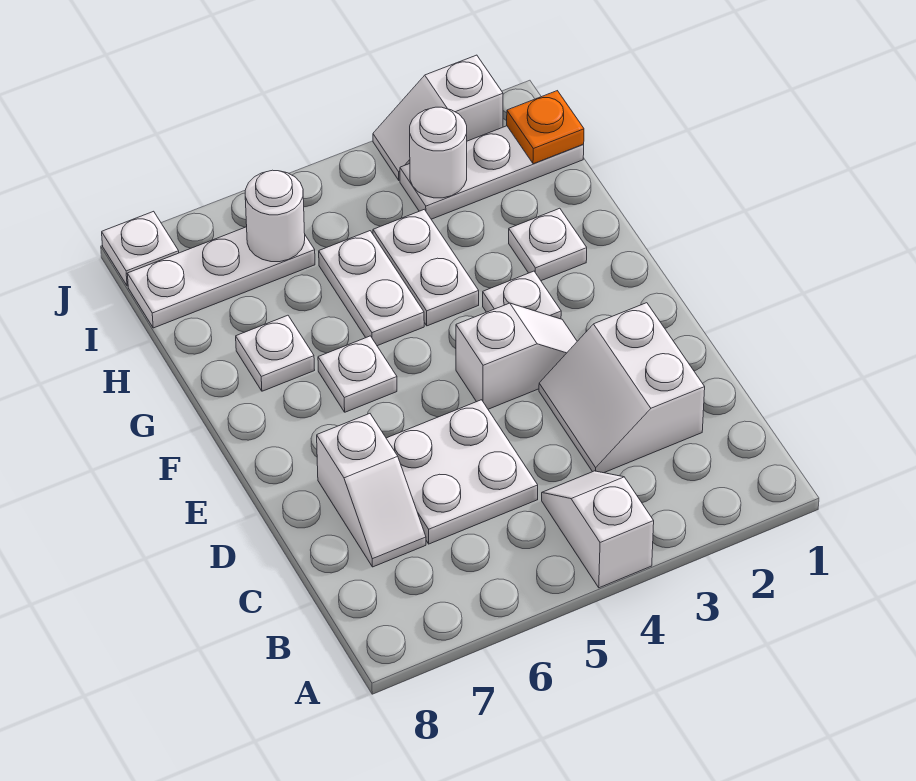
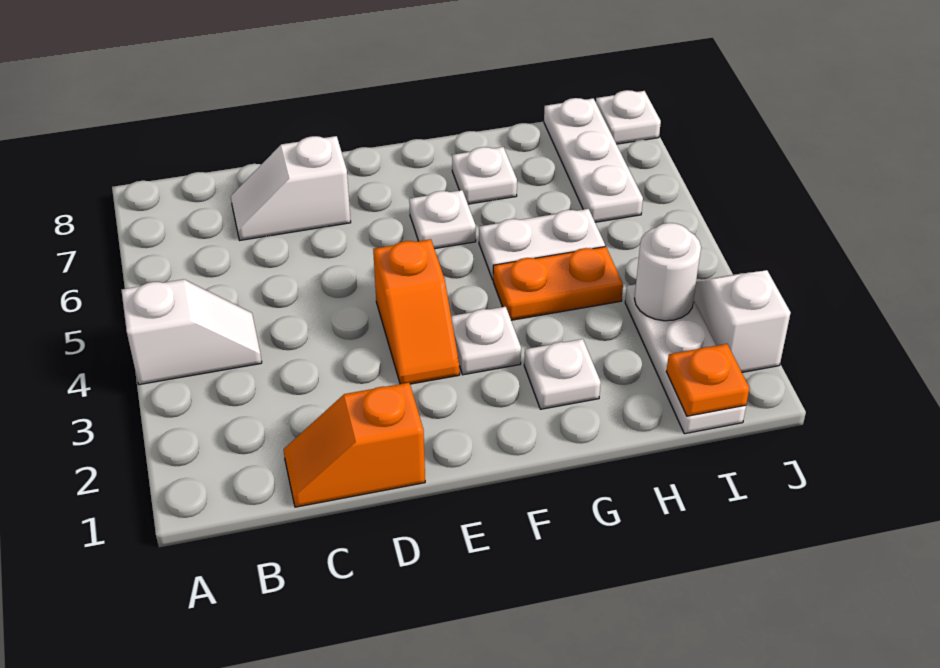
none -> orange 1x2 slope [284,383,425,507]
white 2x2 slope [539,303,705,473] -> none
white 2x2 plate [386,400,538,544] -> none
white 1x2 slope [456,303,577,409] -> orange 1x2 slope [373,239,460,384]
white 1x2 plate [373,209,479,326] -> orange 1x2 plate [493,247,623,320]
white 1x1 round brick [245,170,305,262] -> none

